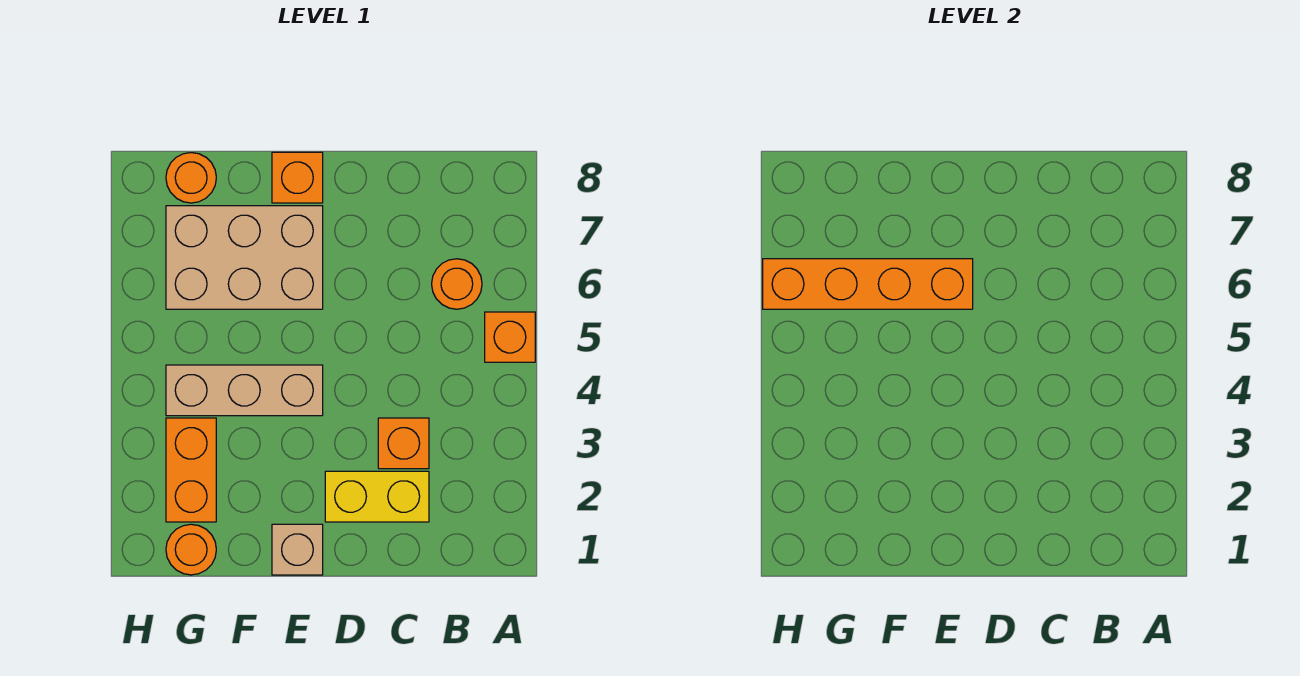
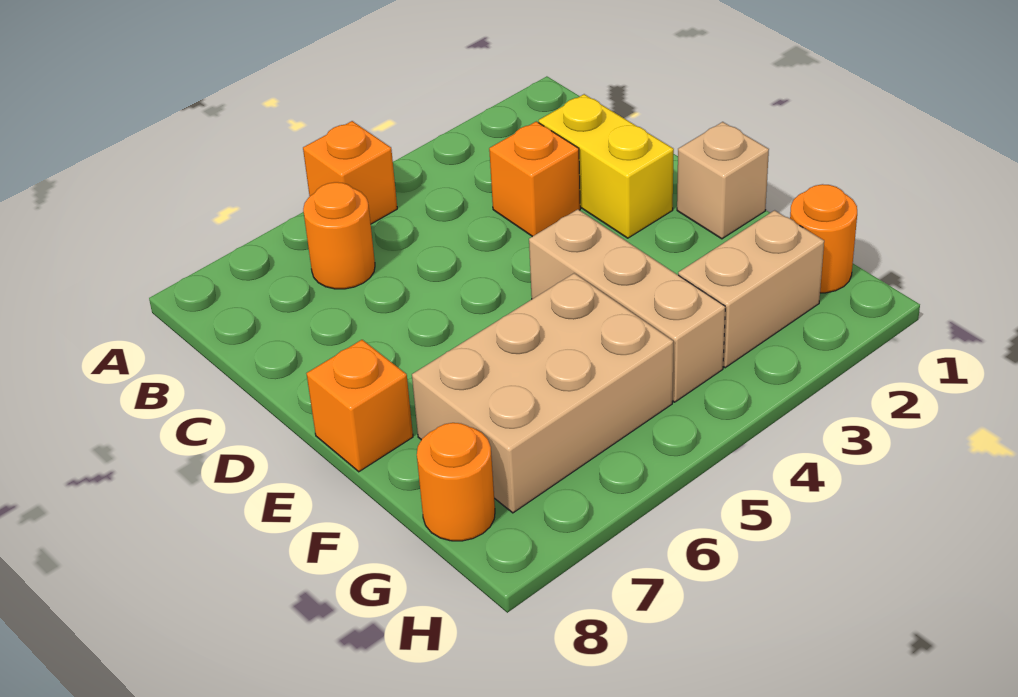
tan 2x3 brick [166,206,323,309] -> tan 2x3 brick turned to [412,273,673,513]
orange 1x4 brick [763,259,973,309] -> none
orange 1x2 brick [166,418,216,522] -> tan 1x2 brick [678,210,824,368]

